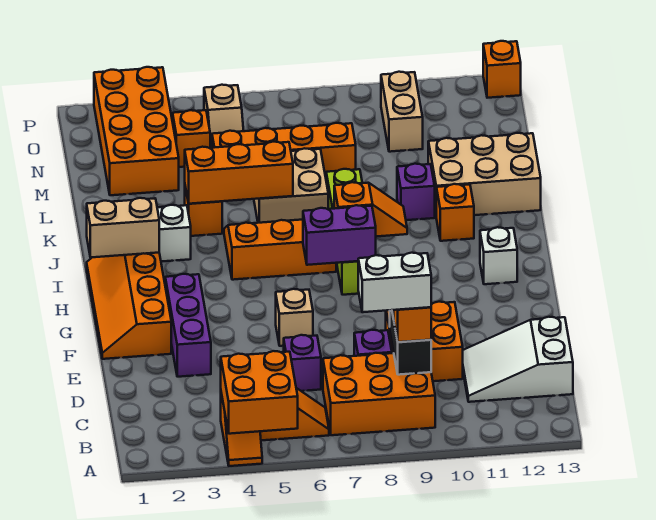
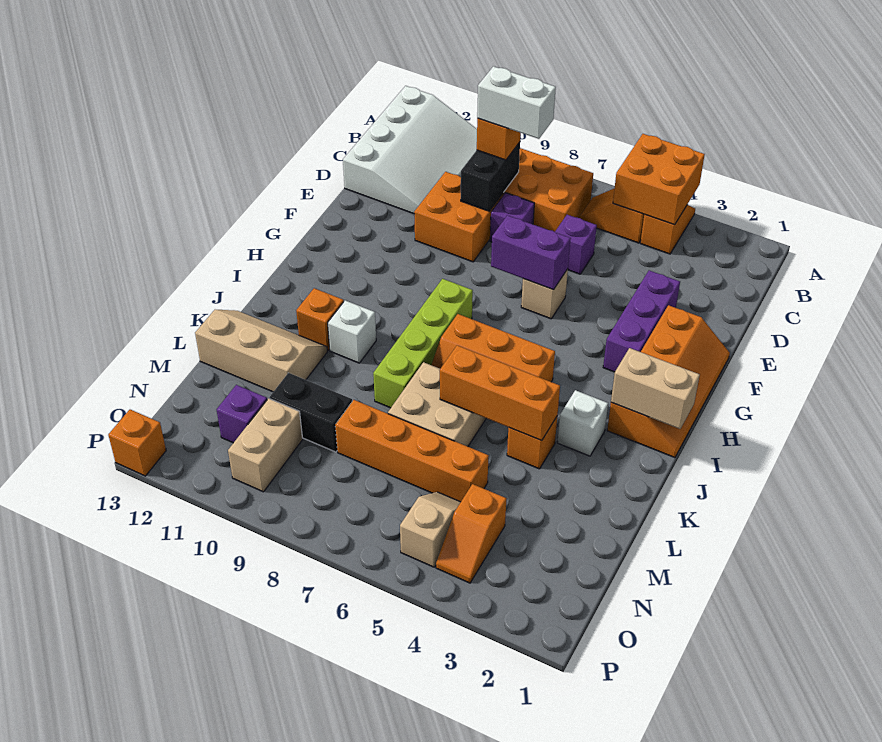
white 2x3 slope [463,317,573,402] -> white 3x4 slope [343,86,477,214]
purple 1x2 brick [303,205,376,265] -> purple 1x2 brick moved to [491,215,571,290]
white 1x1 brick [480,227,517,284] -> white 1x1 brick moved to [328,300,376,363]
orange 1x2 slope [334,182,407,237] -> none
purple 1x1 brick [397,164,435,220] -> purple 1x1 brick moved to [217,385,267,443]
tan 2x3 brick [428,133,541,215] -> tan 2x3 slope [195,310,327,392]
orange 2x4 brick [94,67,179,195] -> none
none -> black 1x2 brick [269,373,352,452]

